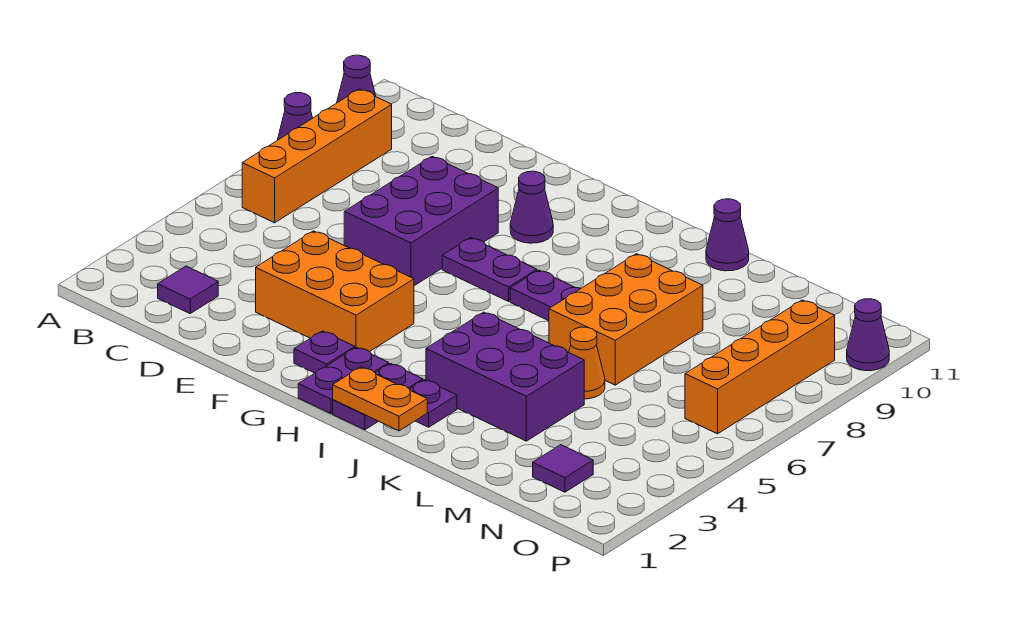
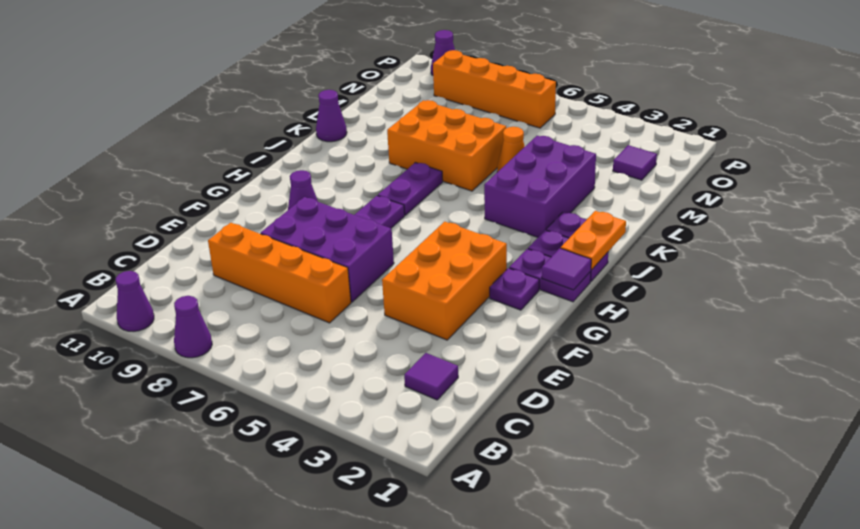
orange 1x4 brick [242,89,392,223] -> orange 1x4 brick moved to [208,223,351,323]
none -> purple 1x1 tile [542,248,591,290]

